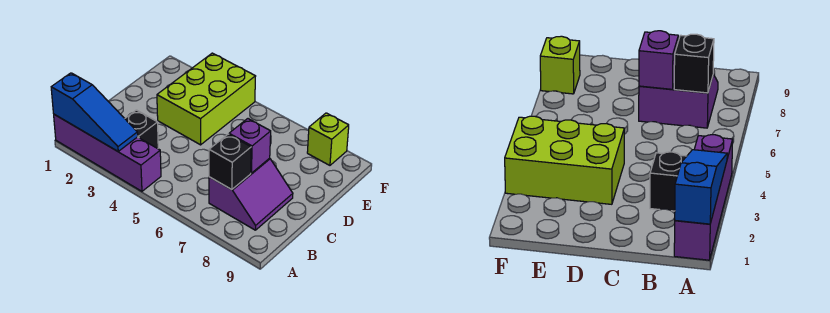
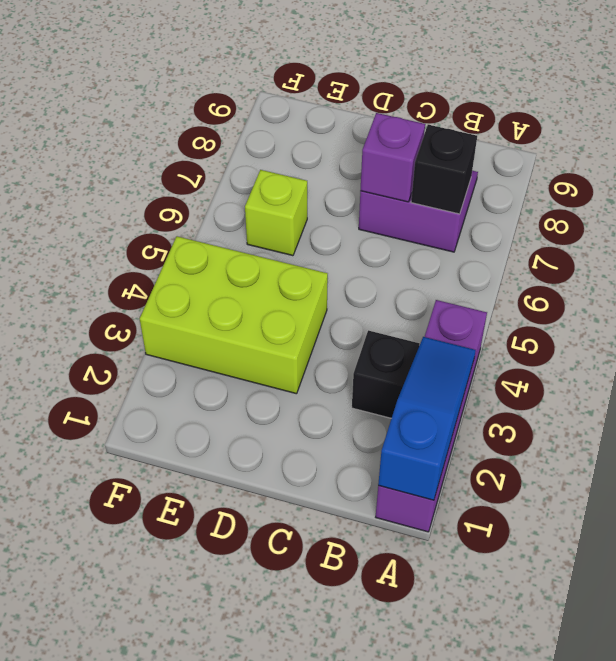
lime 1x1 brick [307,113,349,165] -> lime 1x1 brick moved to [245,170,307,256]

